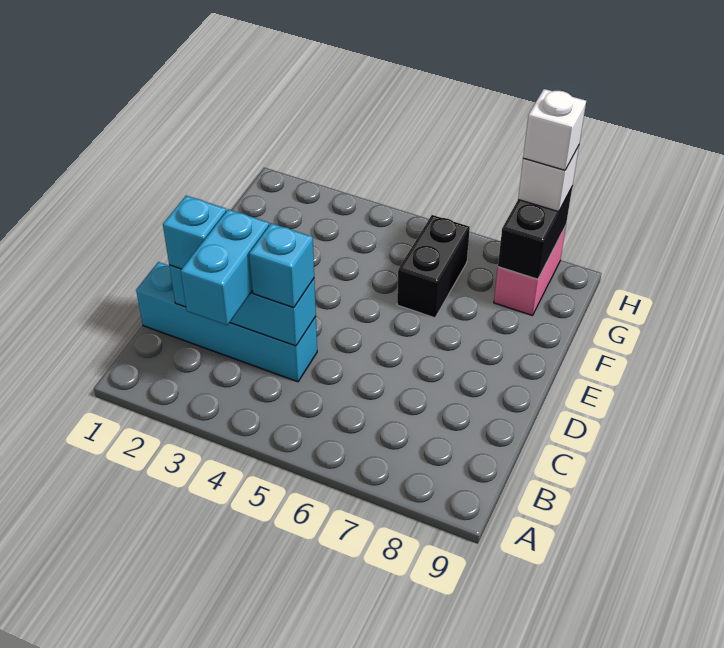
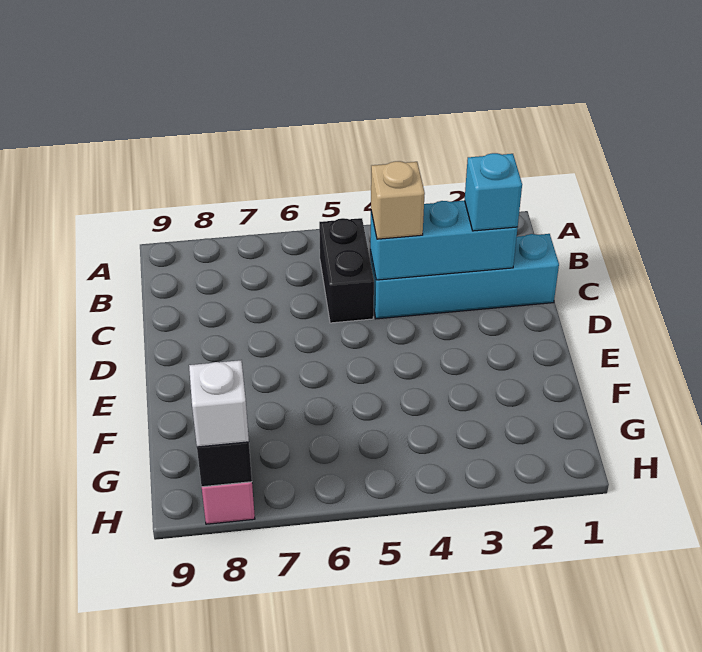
cyan 1x2 brick [181,209,269,325] -> none
cyan 1x1 brick [249,223,314,308] -> tan 1x1 brick [371,161,425,239]
black 1x2 brick [397,215,470,318] -> black 1x2 brick moved to [319,218,374,323]
white 1x1 brick [523,89,586,170] -> none

